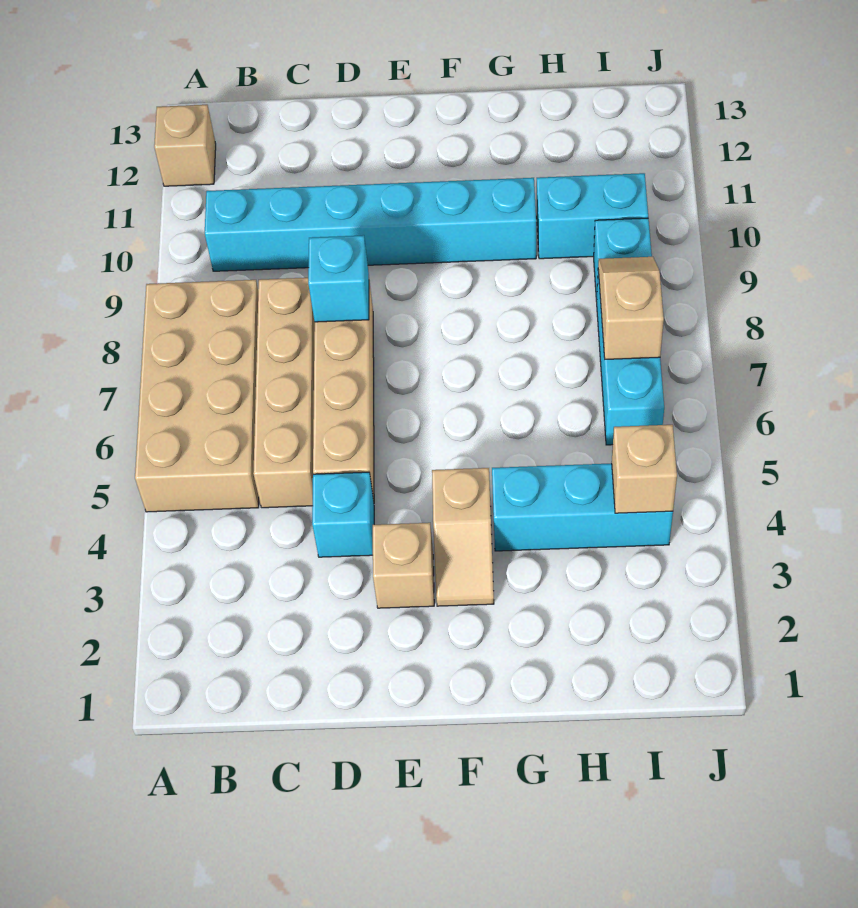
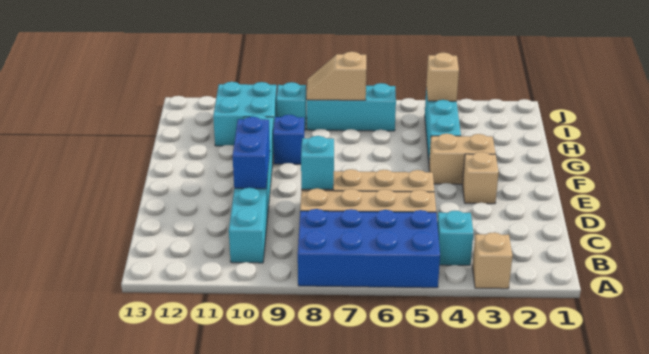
tan 2x4 brick [135,280,259,512] -> blue 2x4 brick [298,209,440,288]
tan 1x1 brick [154,105,216,186] -> tan 1x1 brick moved to [472,232,512,289]
cyan 1x1 brick [312,472,374,557] -> cyan 1x1 brick moved to [437,211,473,265]
none -> blue 1x2 brick [233,117,270,189]
tan 1x2 slope [432,468,494,606] -> tan 1x2 brick [429,134,496,184]
none -> blue 1x1 brick [273,115,304,164]
cyan 1x2 brick [537,173,648,259] -> cyan 2x2 brick [213,82,277,146]

